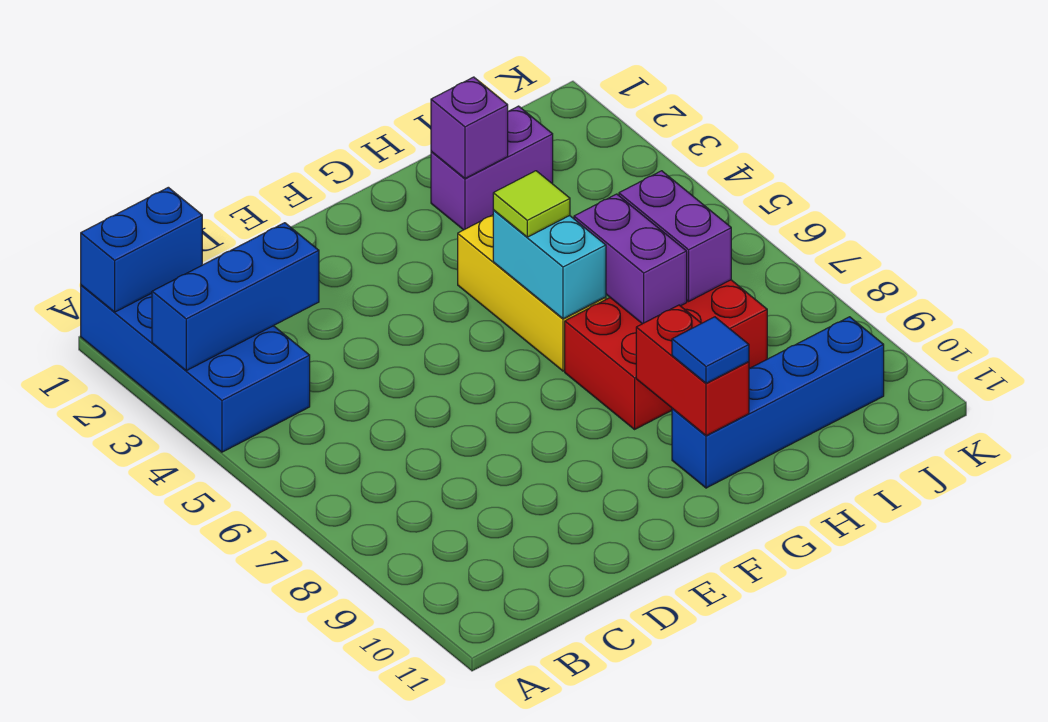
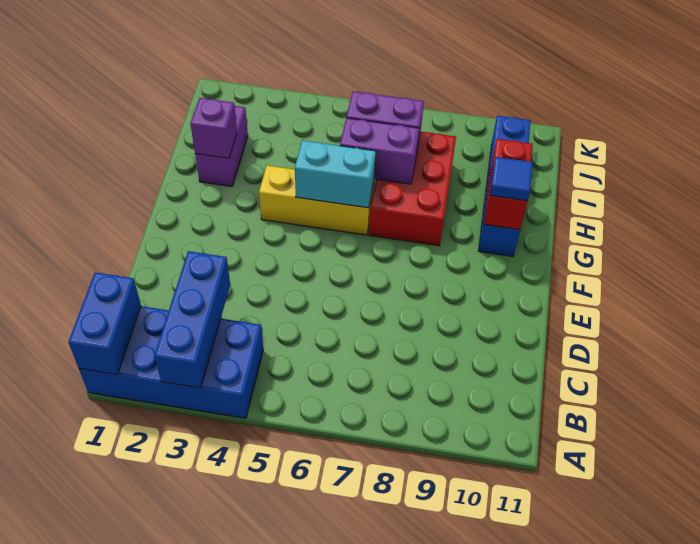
lime 1x1 tile [493,171,570,237] -> none
red 1x2 brick [636,305,749,436] -> red 1x2 brick turned to [484,139,533,230]

